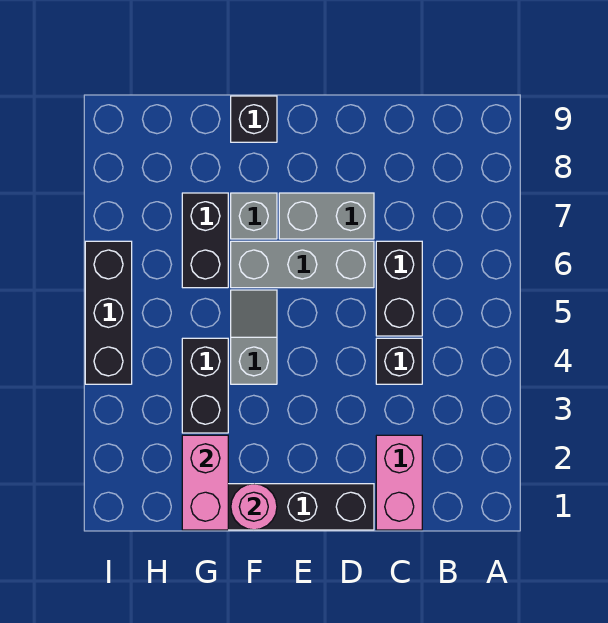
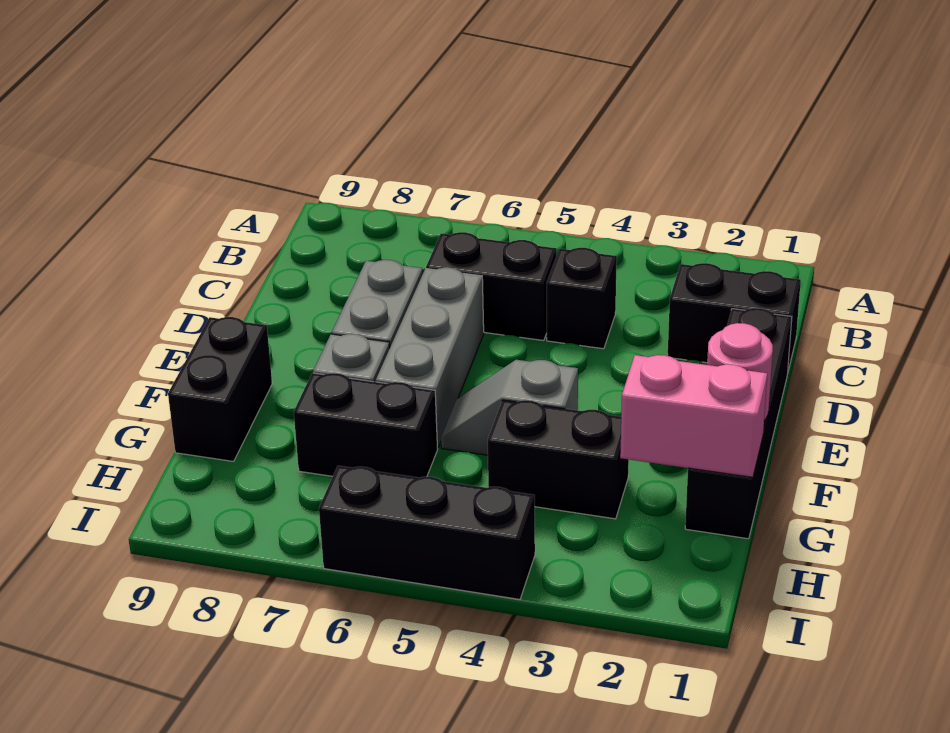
pink 1x2 brick [376,435,422,530] -> black 1x2 brick [668,263,801,371]
black 1x1 brick [231,96,277,142] -> black 1x2 brick [168,317,272,461]

